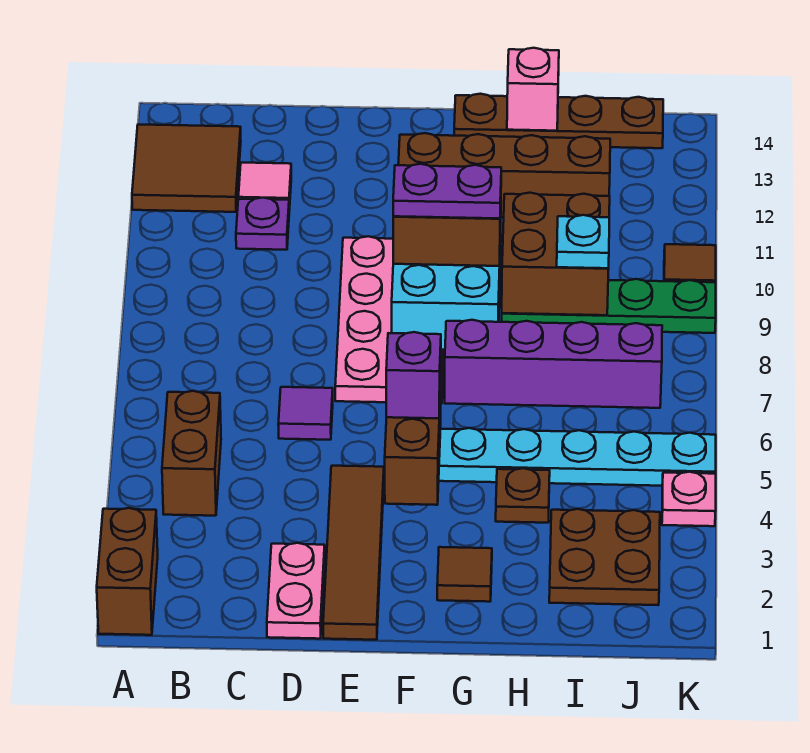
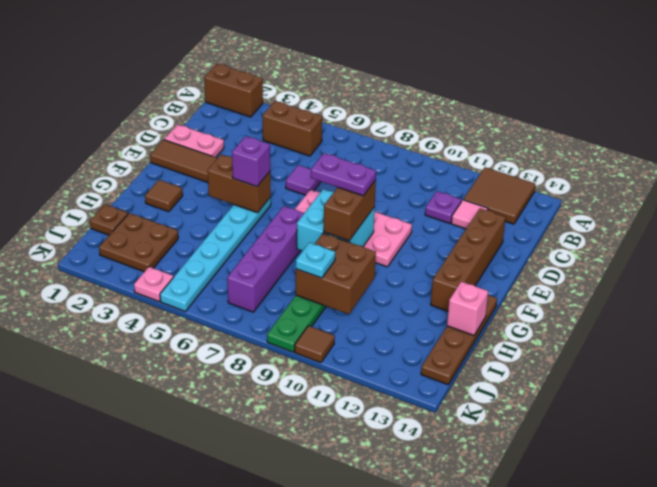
purple 1x2 plate [393,164,501,219] -> purple 1x2 plate turned to [311,153,376,196]
brown 1x4 brick [398,133,610,218] -> brown 1x4 brick moved to [431,208,506,311]
brown 1x1 plate [496,468,550,523] -> brown 1x1 plate moved to [90,204,128,235]

